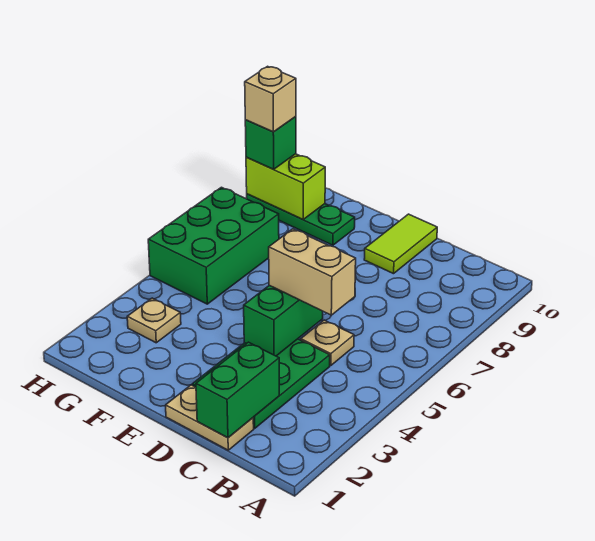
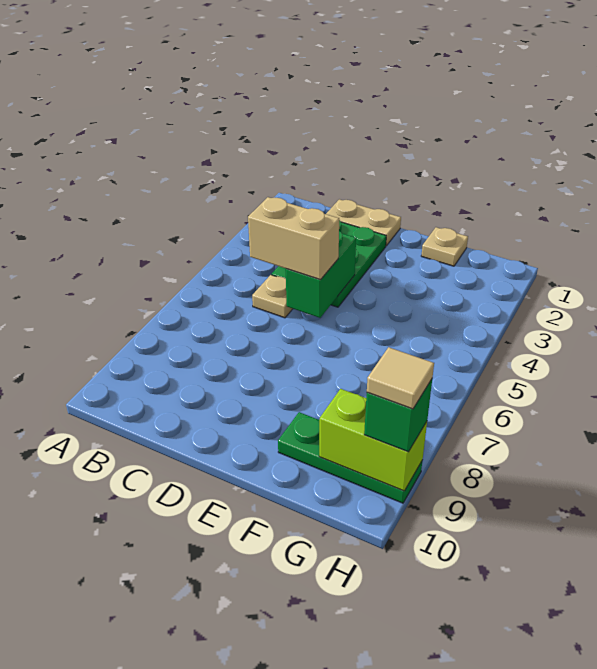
green 1x2 brick [196,342,279,438] -> none
lime 1x2 tile [364,214,437,274] -> none
tan 1x1 plate [127,298,181,343] -> tan 1x1 plate moved to [421,227,468,266]
green 2x3 brick [148,187,279,304] -> none
tan 1x1 brick [245,66,296,132] -> tan 1x1 tile [367,347,434,409]

